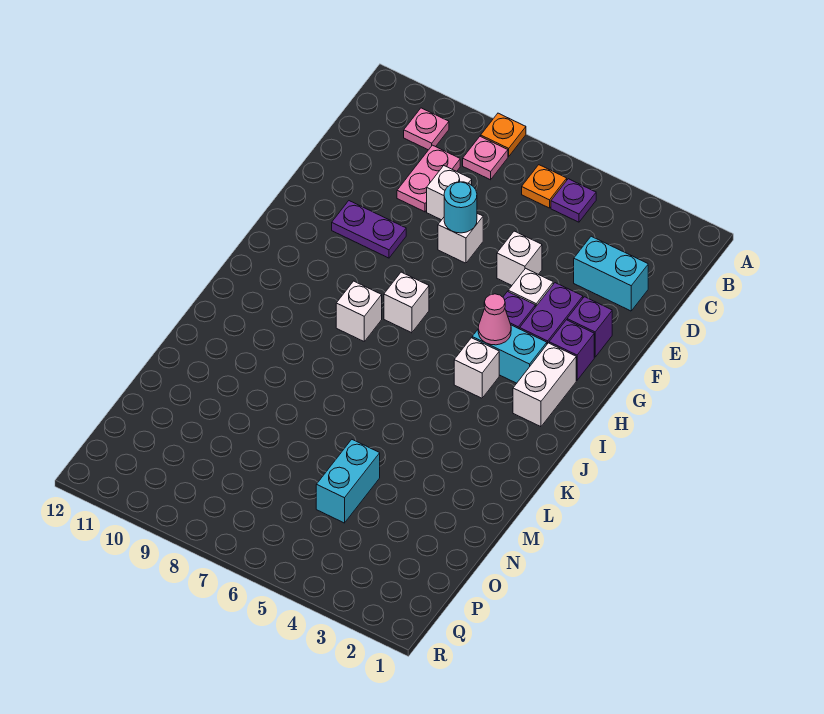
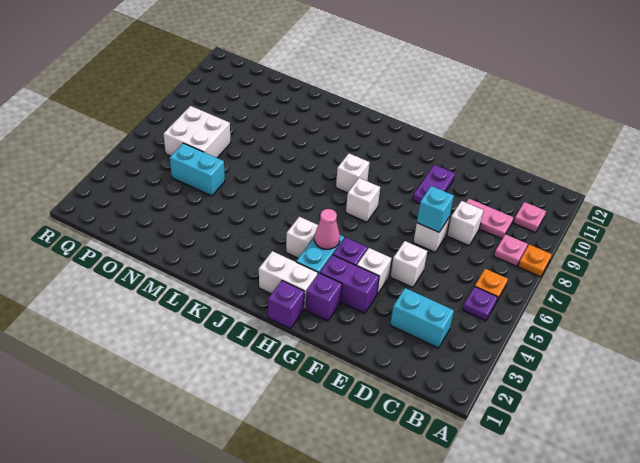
cyan 1x2 brick [574,236,648,311] -> cyan 1x2 brick turned to [390,288,454,348]
cyan 1x1 round brick [444,182,477,233] -> cyan 1x1 brick [417,186,454,232]
purple 1x1 brick [567,297,612,357] -> purple 1x1 brick moved to [268,281,304,329]
none -> white 2x2 brick [164,106,231,158]

